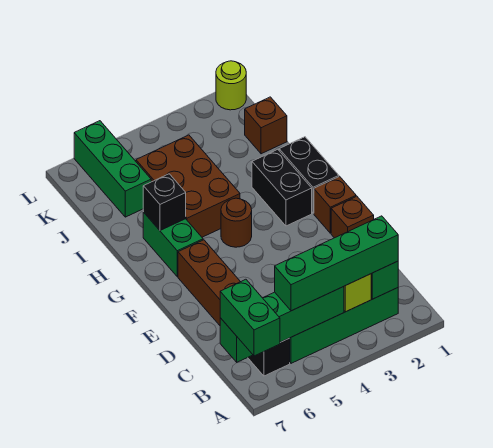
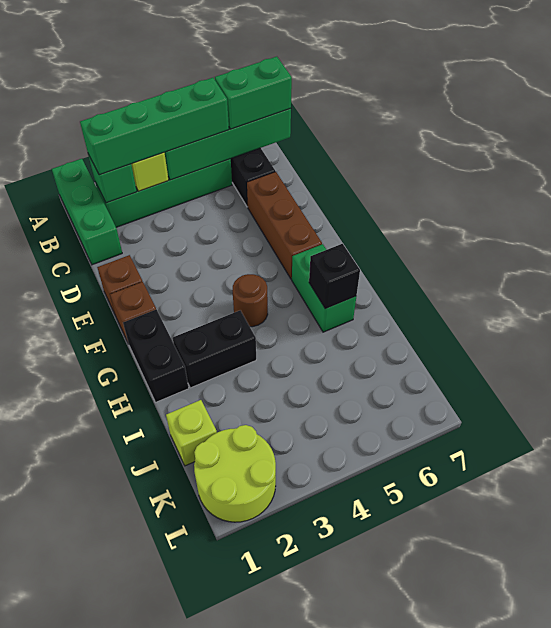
green 1x2 brick [220,279,280,356] -> green 1x2 brick turned to [215,57,292,129]
black 1x2 brick [252,149,312,226] -> black 1x2 brick turned to [173,310,256,388]
brown 2x3 brick [136,135,240,237] -> none
brown 1x1 brick [245,97,287,154] -> lime 1x1 brick [166,400,217,466]
green 1x3 brick [74,121,151,217] -> green 1x3 brick moved to [52,159,122,265]
lime 1x1 round brick [216,61,246,110] -> lime 2x2 round brick [194,425,276,522]

